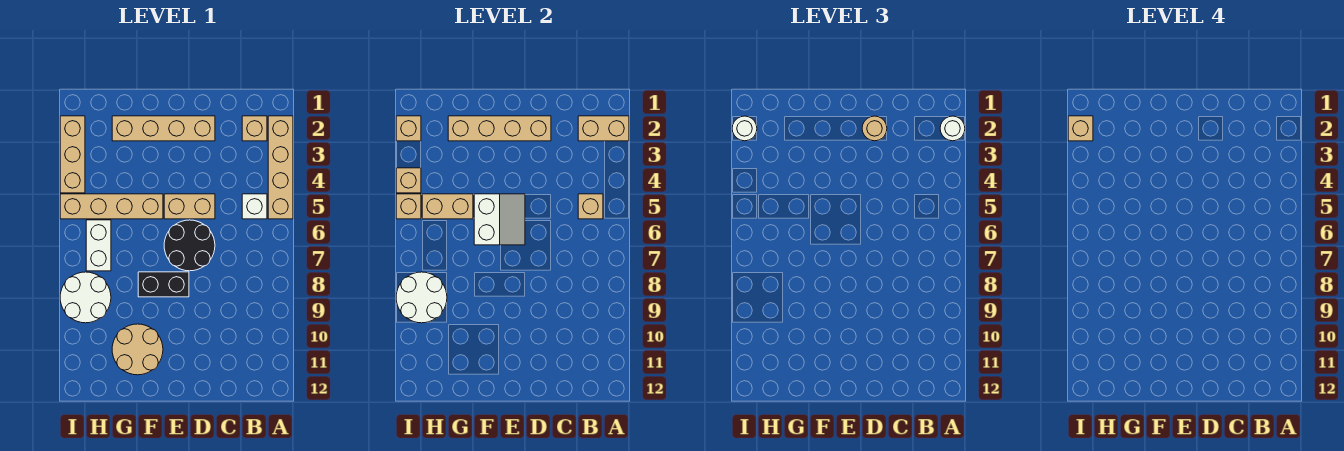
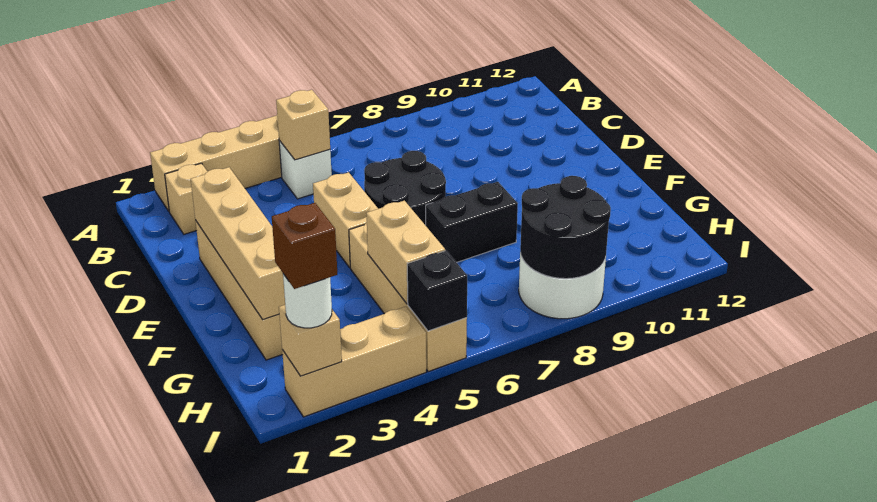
tan 1x2 brick [578,116,629,141] -> none
white 1x1 round brick [940,116,965,141] -> none
tan 1x1 round brick [862,116,887,141] -> none
white 2x2 slope [474,194,525,245] -> none
black 1x2 brick [138,272,189,297] -> black 1x2 brick turned to [426,182,518,262]
tan 2x2 round brick [112,324,163,375] -> none
white 1x2 brick [86,220,111,271] -> none
white 2x2 round brick [396,272,447,323] -> black 2x2 round brick [520,176,611,279]
tan 1x1 brick [1068,116,1093,141] -> brown 1x1 brick [272,203,337,289]
tan 1x1 brick [396,168,421,193] -> none
tan 1x1 brick [396,194,421,219] -> black 1x1 brick [407,251,467,331]

